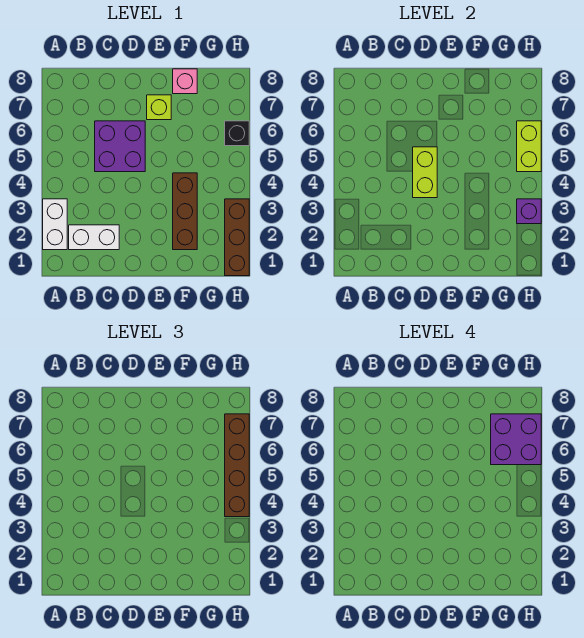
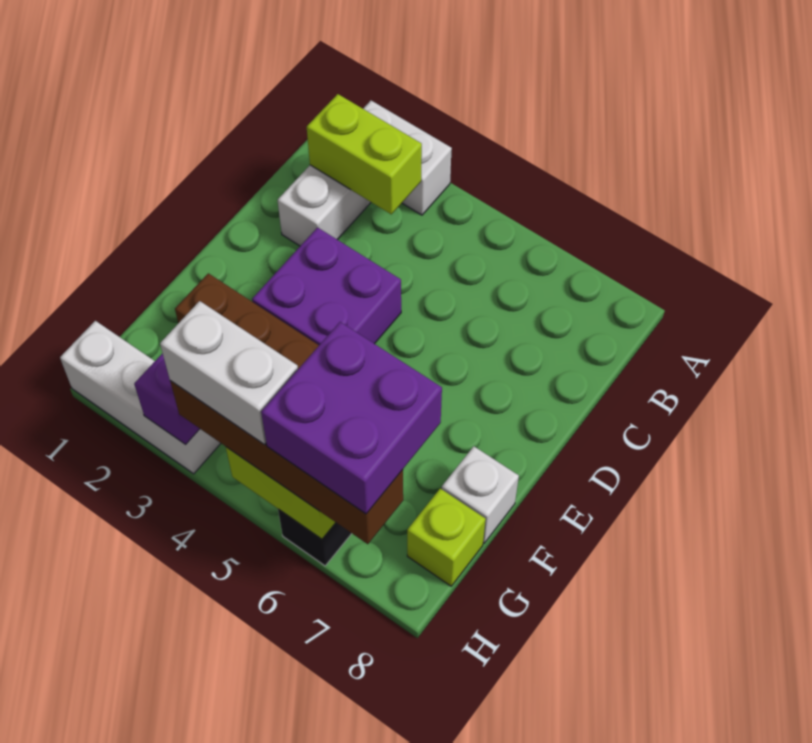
purple 2x2 brick [95,121,145,172] -> purple 2x2 brick moved to [252,227,401,345]
lime 1x2 brick [413,147,437,198] -> lime 1x2 brick moved to [307,94,422,214]
lime 1x1 brick [147,95,171,120] -> lime 1x1 brick moved to [407,489,486,586]
pink 1x1 brick [173,69,197,94] -> white 1x1 brick [442,446,519,543]
brown 1x3 brick [225,199,249,276] -> white 1x3 brick [60,321,221,474]
none -> white 1x2 brick [160,301,298,445]

